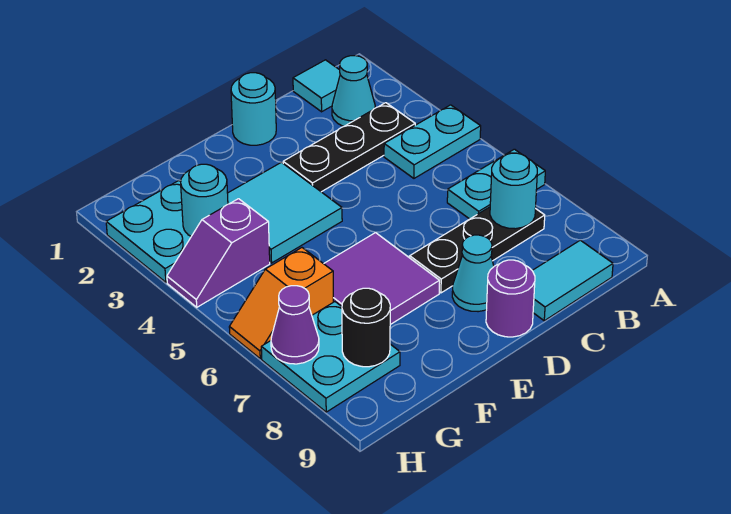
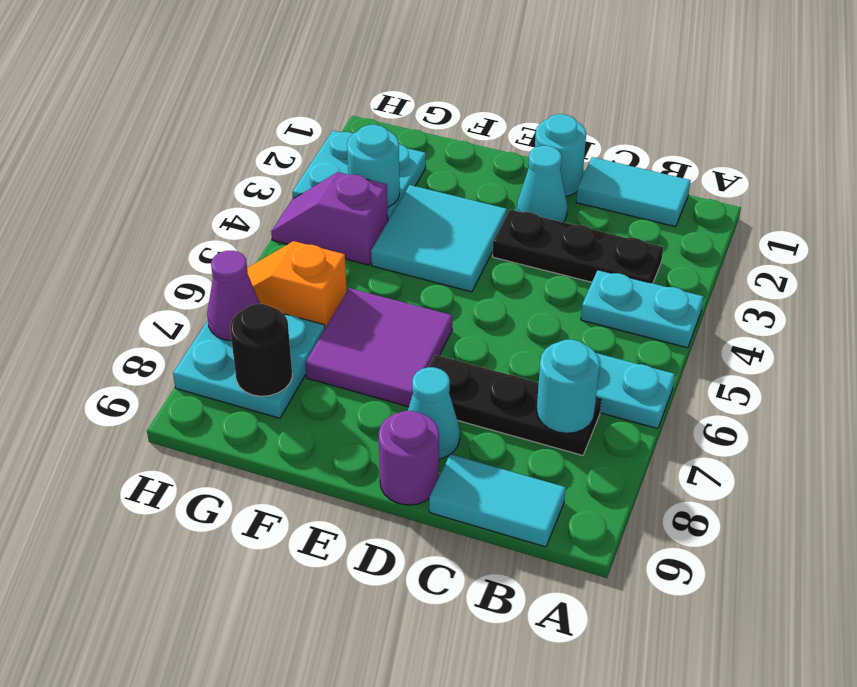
cyan 1x1 tile [293,60,340,112] -> cyan 1x2 tile [576,157,691,227]
cyan 1x1 cone [332,56,375,126] -> cyan 1x1 cone moved to [517,146,567,222]

